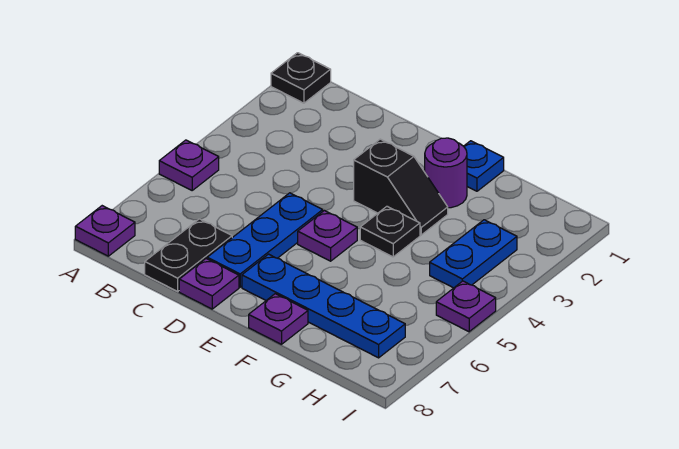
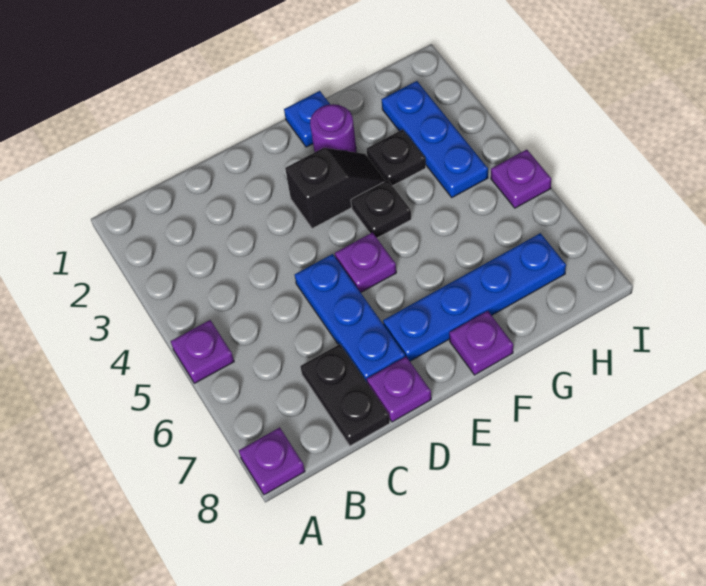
black 1x1 plate [271,53,331,103] -> black 1x1 plate moved to [367,130,426,186]
blue 1x2 plate [430,220,517,288] -> blue 1x3 plate [382,81,488,197]

